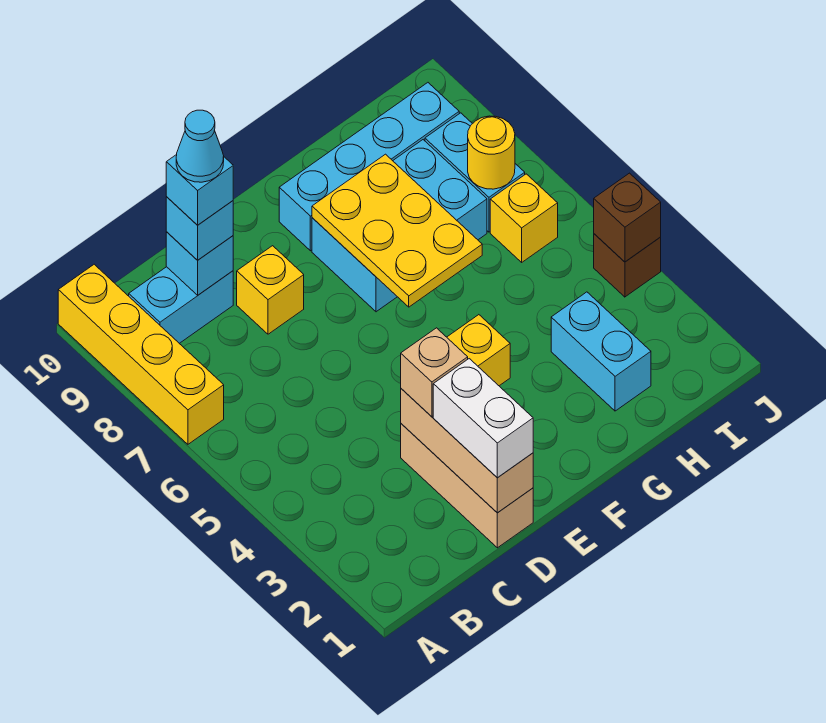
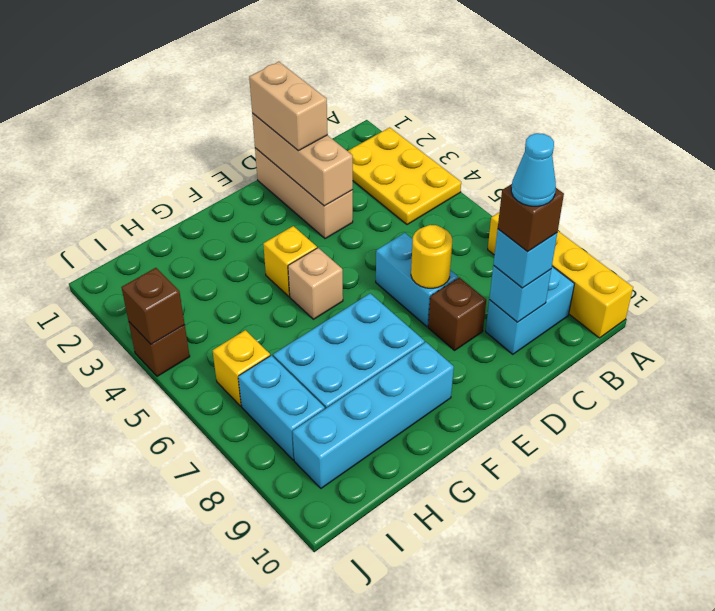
cyan 1x1 brick [166,154,233,225] -> brown 1x1 brick [498,184,564,252]
white 1x2 brick [433,359,533,478] -> tan 1x2 brick [249,62,328,151]
tan 1x1 brick [401,328,468,417] -> tan 1x1 brick moved to [288,248,343,319]
yellow 1x1 brick [237,246,304,334] -> brown 1x1 brick [428,277,486,350]
yellow 2x3 plate [312,154,482,307] -> yellow 2x3 plate moved to [348,127,461,225]
cyan 1x2 brick [551,292,651,411] -> cyan 1x2 brick moved to [376,233,458,327]
yellow 1x1 round brick [468,116,515,189] -> yellow 1x1 round brick moved to [411,225,452,288]

